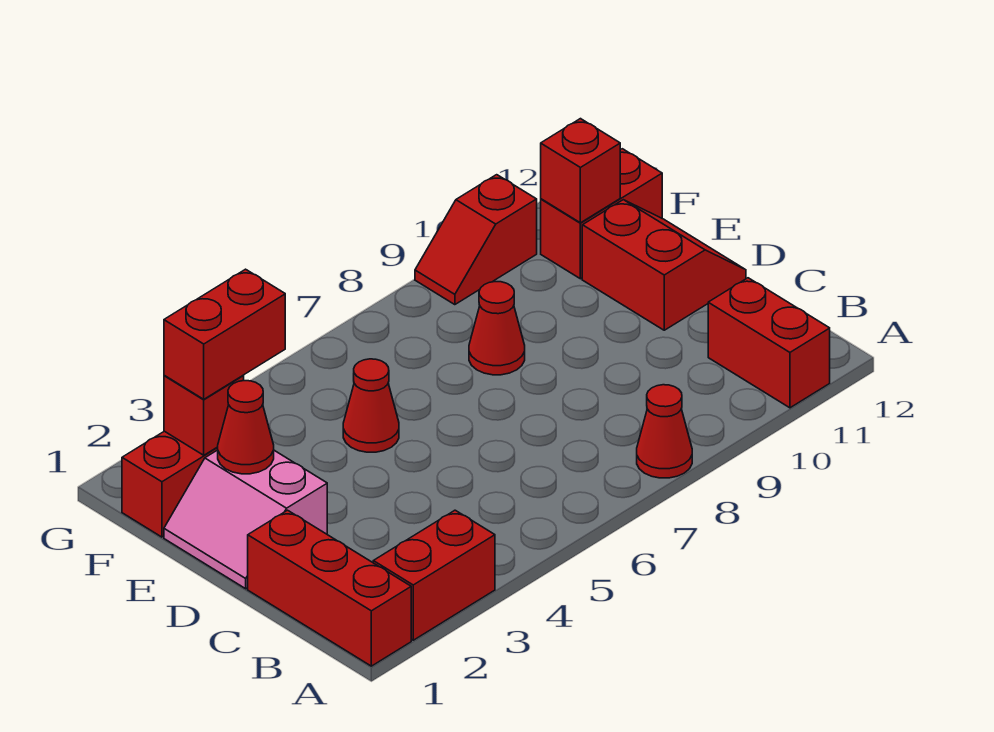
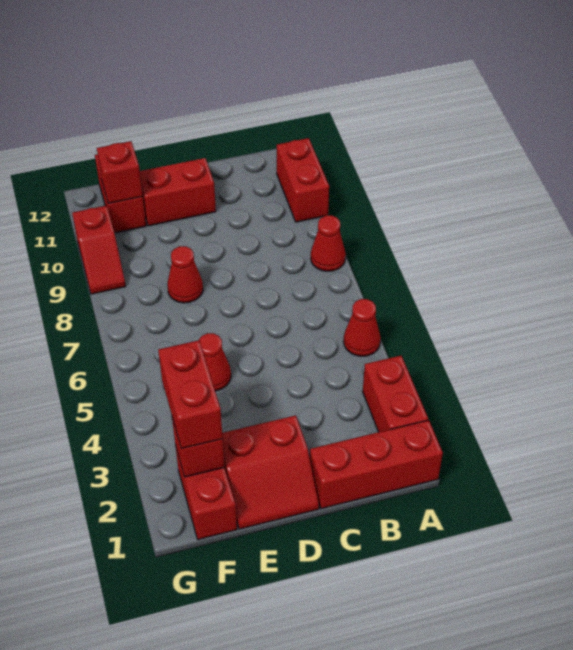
red 1x2 brick [708,278,830,408] -> red 1x2 brick turned to [277,138,329,222]
pink 2x2 slope [164,450,327,589] -> red 2x2 slope [222,415,319,529]
red 1x1 cone [218,381,274,474] -> red 1x1 cone moved to [344,299,381,356]

